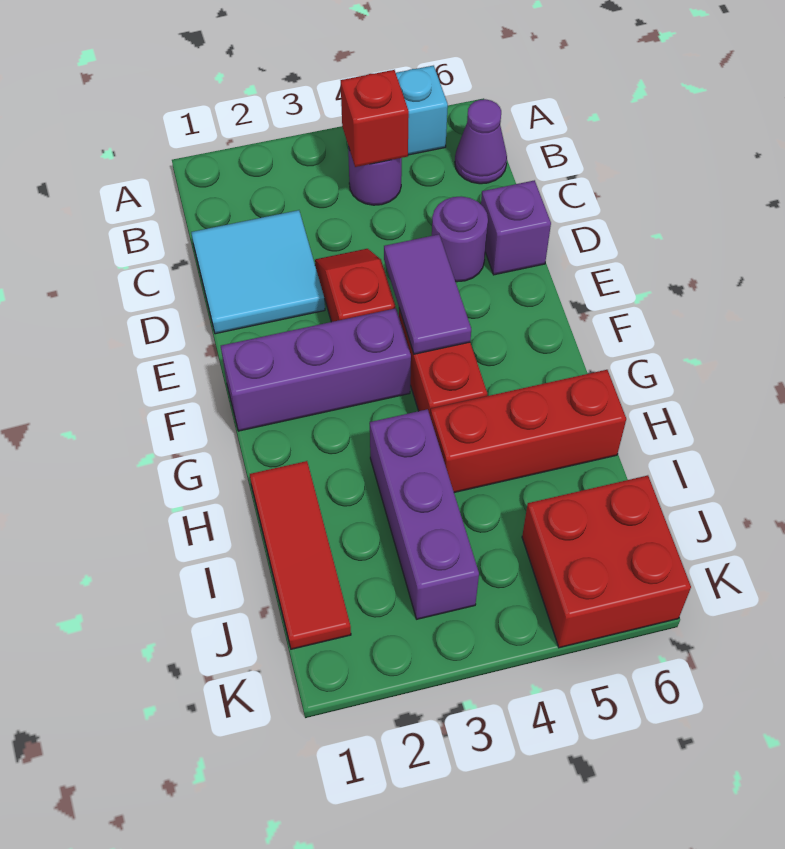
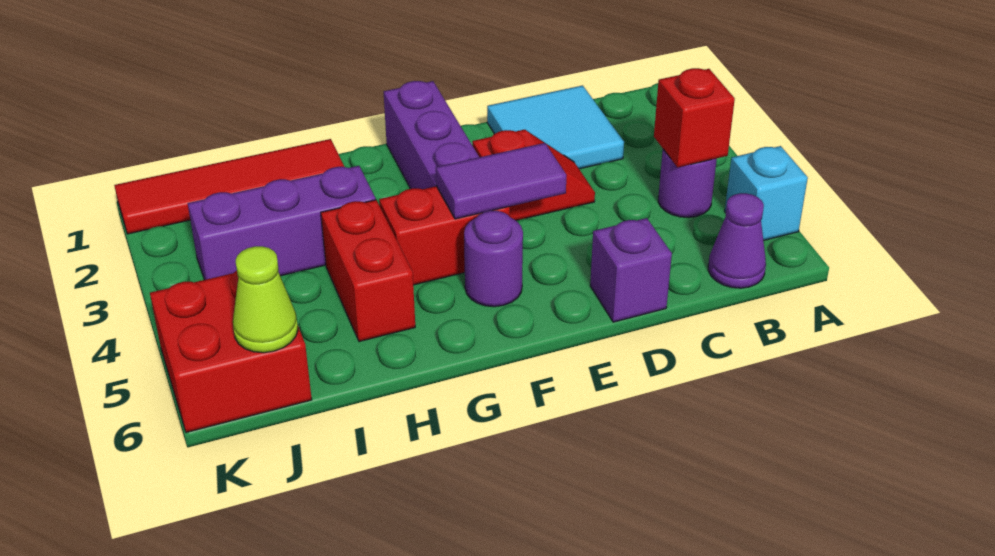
purple 1x1 round brick [432,196,488,282] -> purple 1x1 round brick moved to [464,211,523,307]
red 1x3 tile [250,461,351,649] -> red 1x4 tile [114,139,344,234]
red 1x3 brick [430,370,626,493] -> red 1x2 brick [321,200,415,342]
none -> lime 1x1 cone [233,246,298,353]

